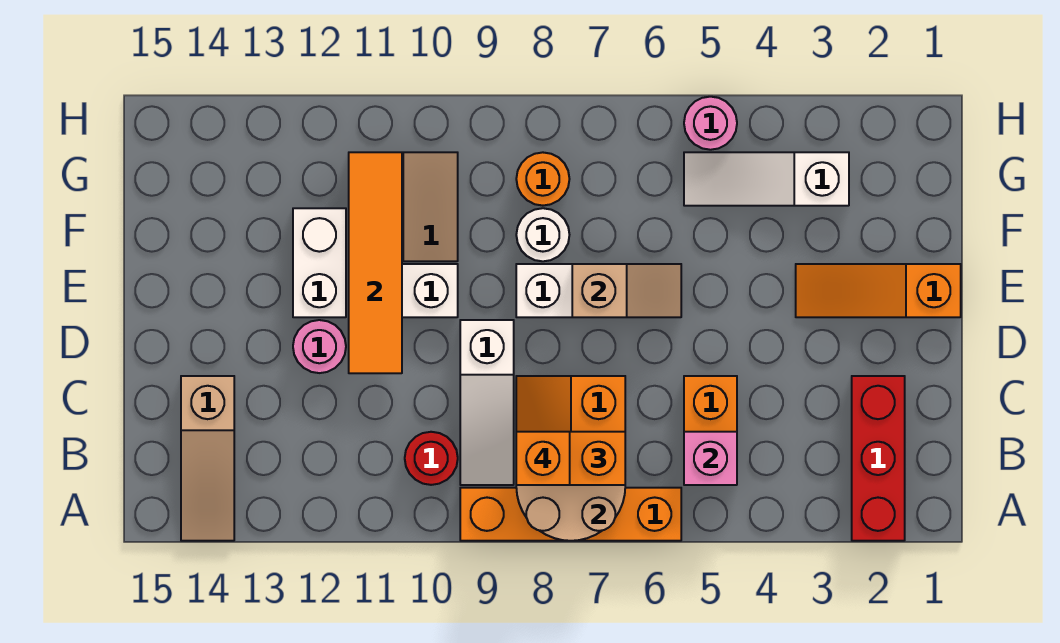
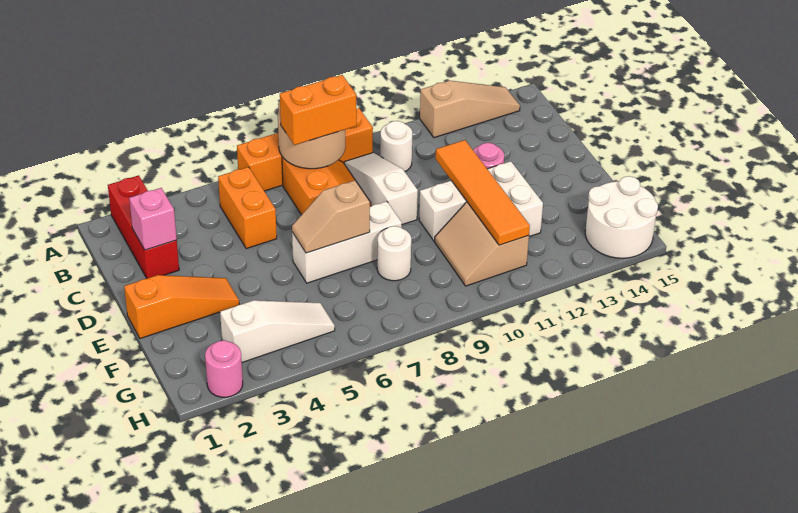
tan 1x3 slope [181,376,234,541] -> tan 1x3 slope turned to [420,81,520,138]
pink 1x1 brick [684,432,737,485] -> pink 1x1 brick moved to [129,188,177,250]
orange 1x1 brick [516,432,570,485] -> none
red 1x1 round brick [405,432,458,485] -> white 1x1 round brick [380,121,412,171]
orange 1x1 round brick [516,152,569,206] -> none
none -> white 2x2 round brick [585,176,658,258]
pink 1x1 round brick [684,97,737,150] -> pink 1x1 round brick moved to [205,340,243,397]

